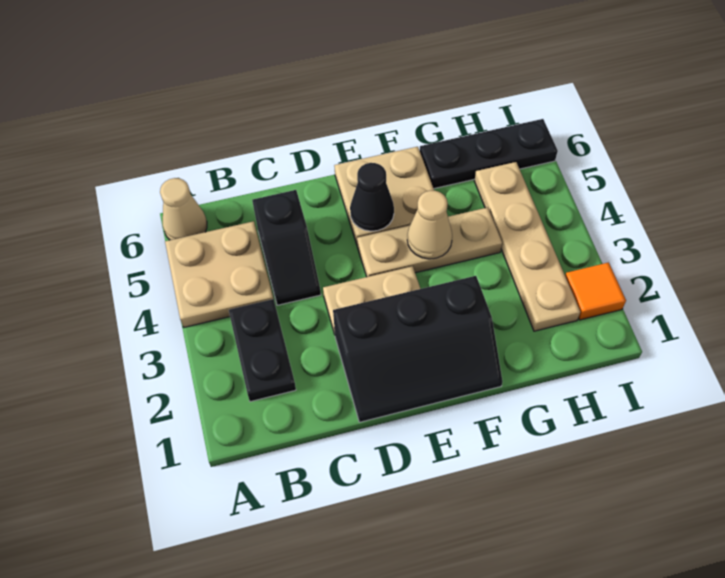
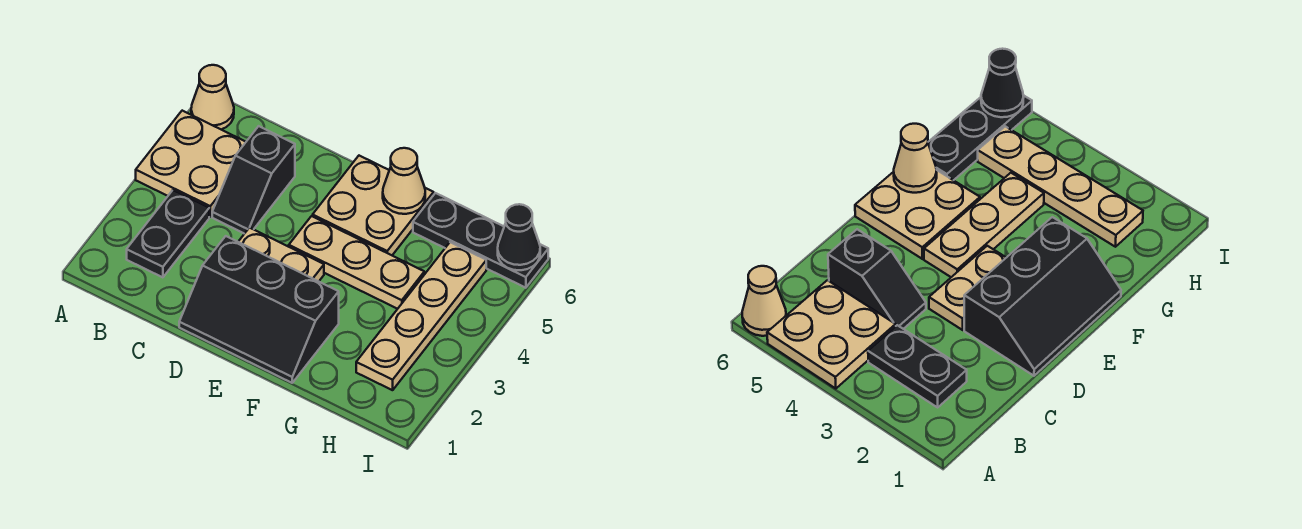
black 1x1 cone [350,163,394,231] -> black 1x1 cone moved to [498,204,540,270]
tan 1x1 cone [407,191,452,259] -> tan 1x1 cone moved to [383,148,425,214]
orange 1x1 tile [565,262,626,320] -> none

